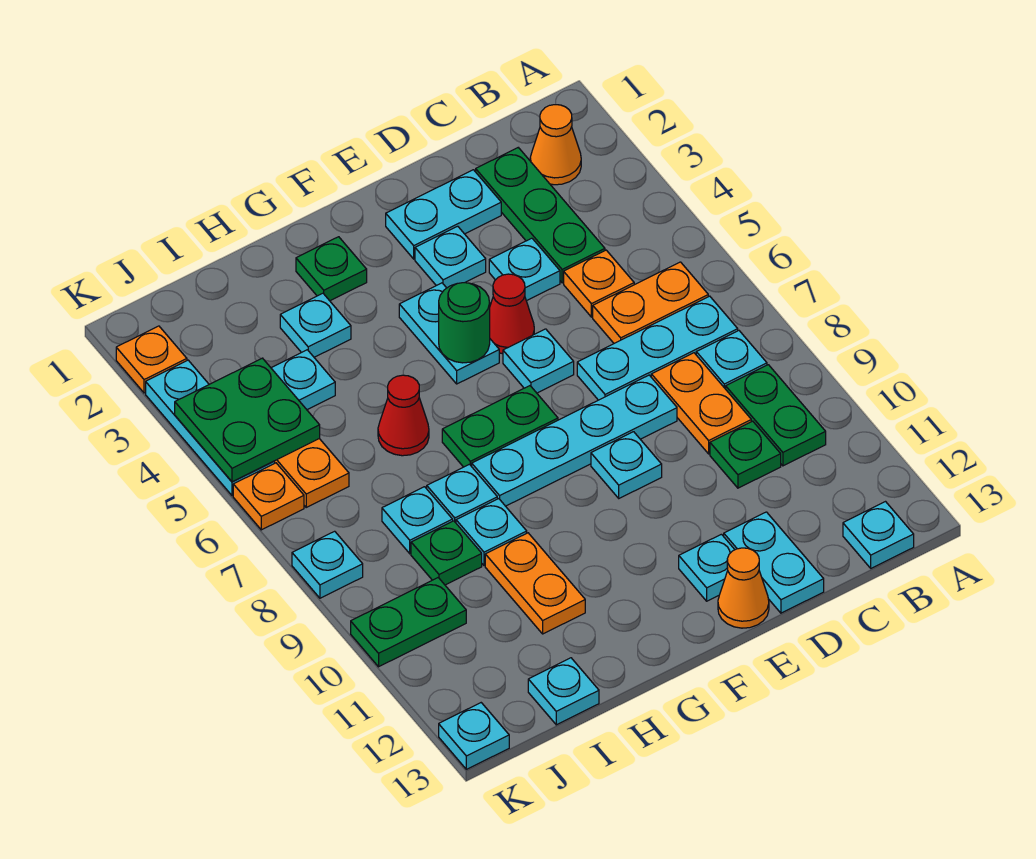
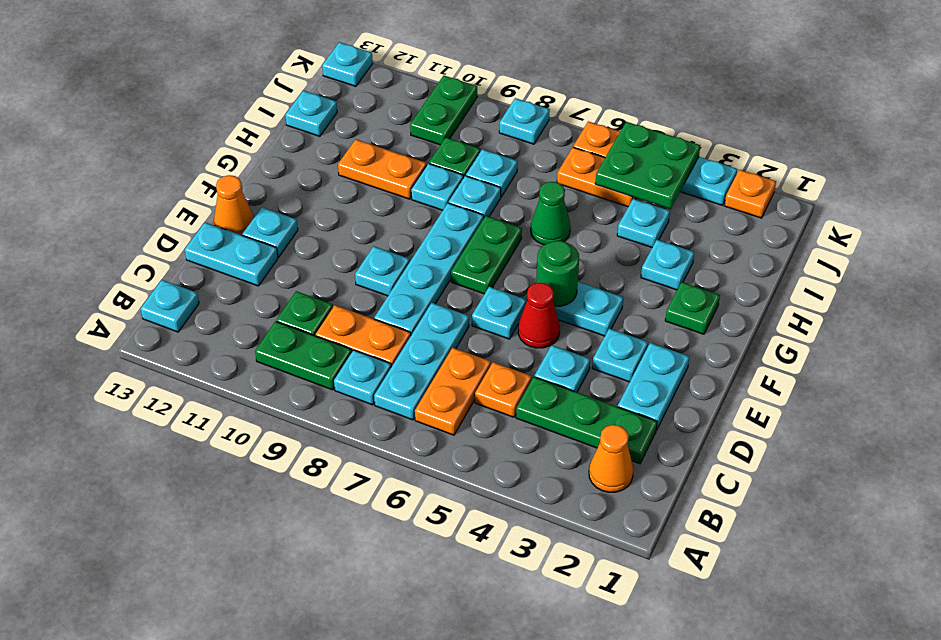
red 1x1 cone [378,375,429,456] -> green 1x1 cone [531,182,570,245]

